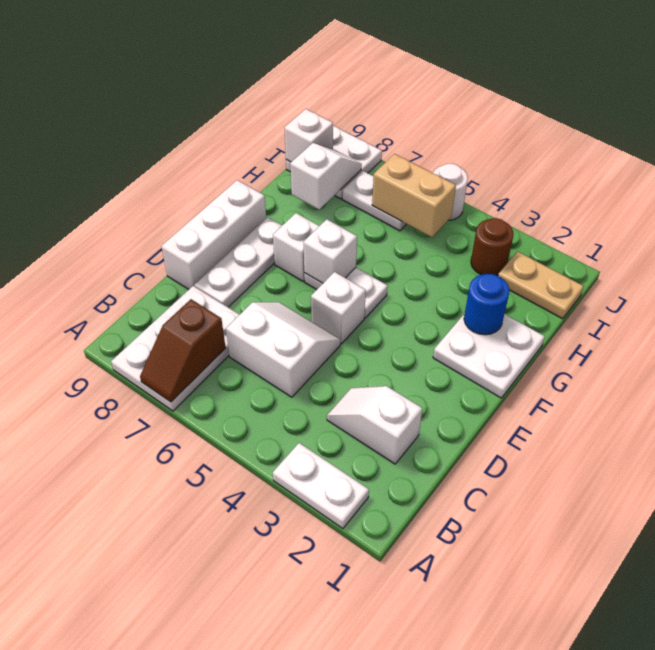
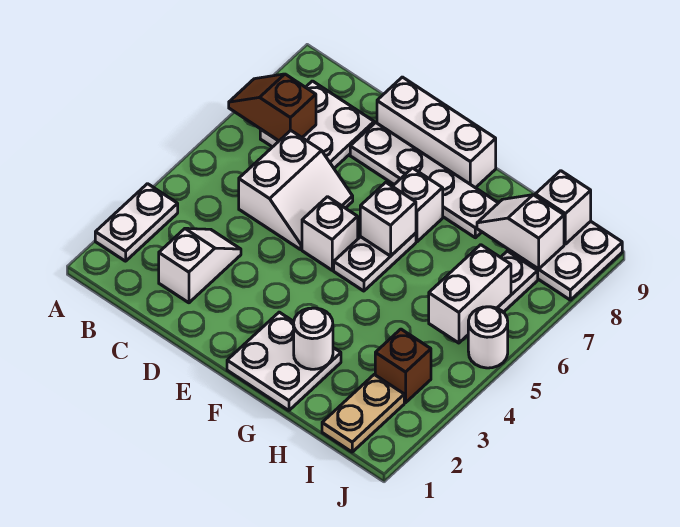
white 2x3 plate [111,286,239,411] -> white 2x2 plate [260,81,374,168]
white 1x3 plate [195,217,282,307] -> white 1x4 plate [350,123,498,238]
blue 1x1 round brick [464,274,509,335] -> white 1x1 round brick [294,308,333,369]
white 1x2 slope [290,143,362,210] -> white 1x2 slope turned to [477,195,564,269]
brown 1x1 round brick [471,218,514,275] -> brown 1x1 brick [375,329,431,403]
tan 1x2 brick [372,154,456,237] -> white 1x2 brick [429,245,511,343]

